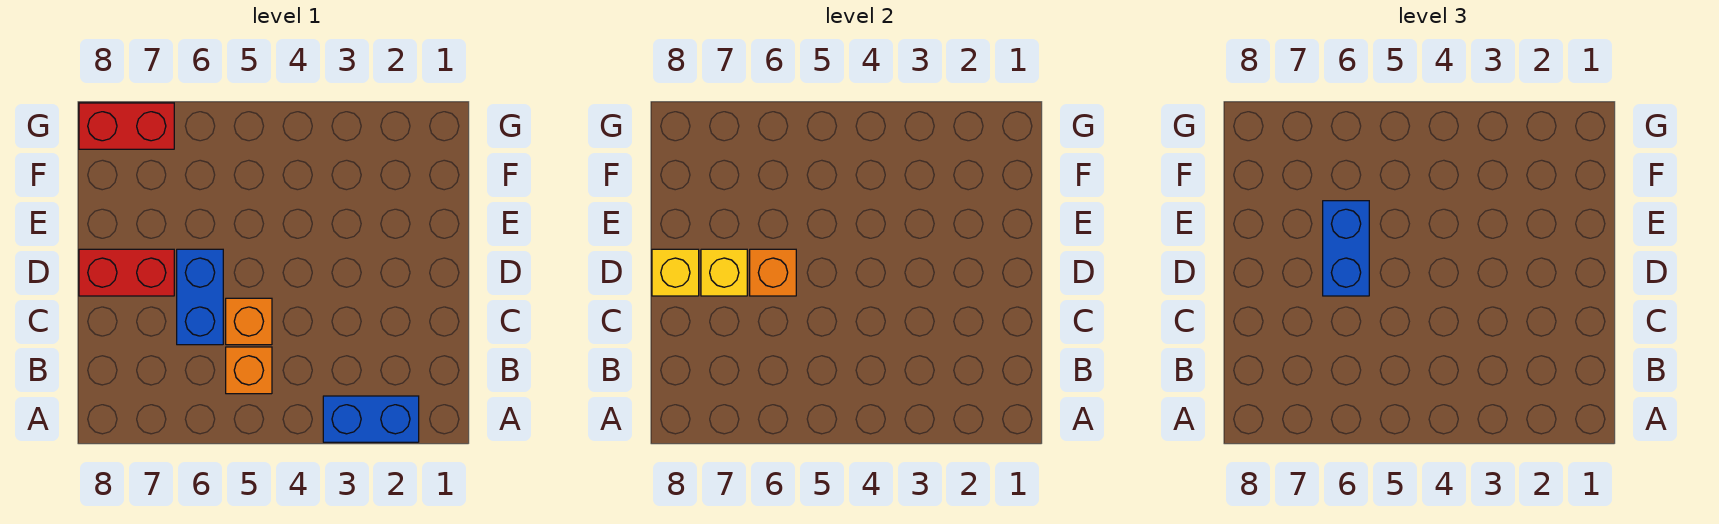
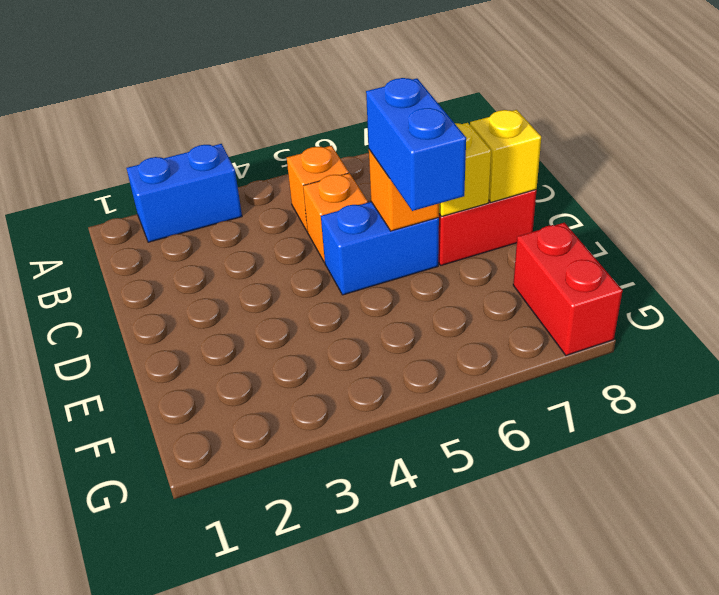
blue 1x2 brick [177,249,223,345] -> blue 1x2 brick turned to [321,202,439,295]
red 1x2 brick [79,103,174,149] -> red 1x2 brick turned to [513,223,623,355]

